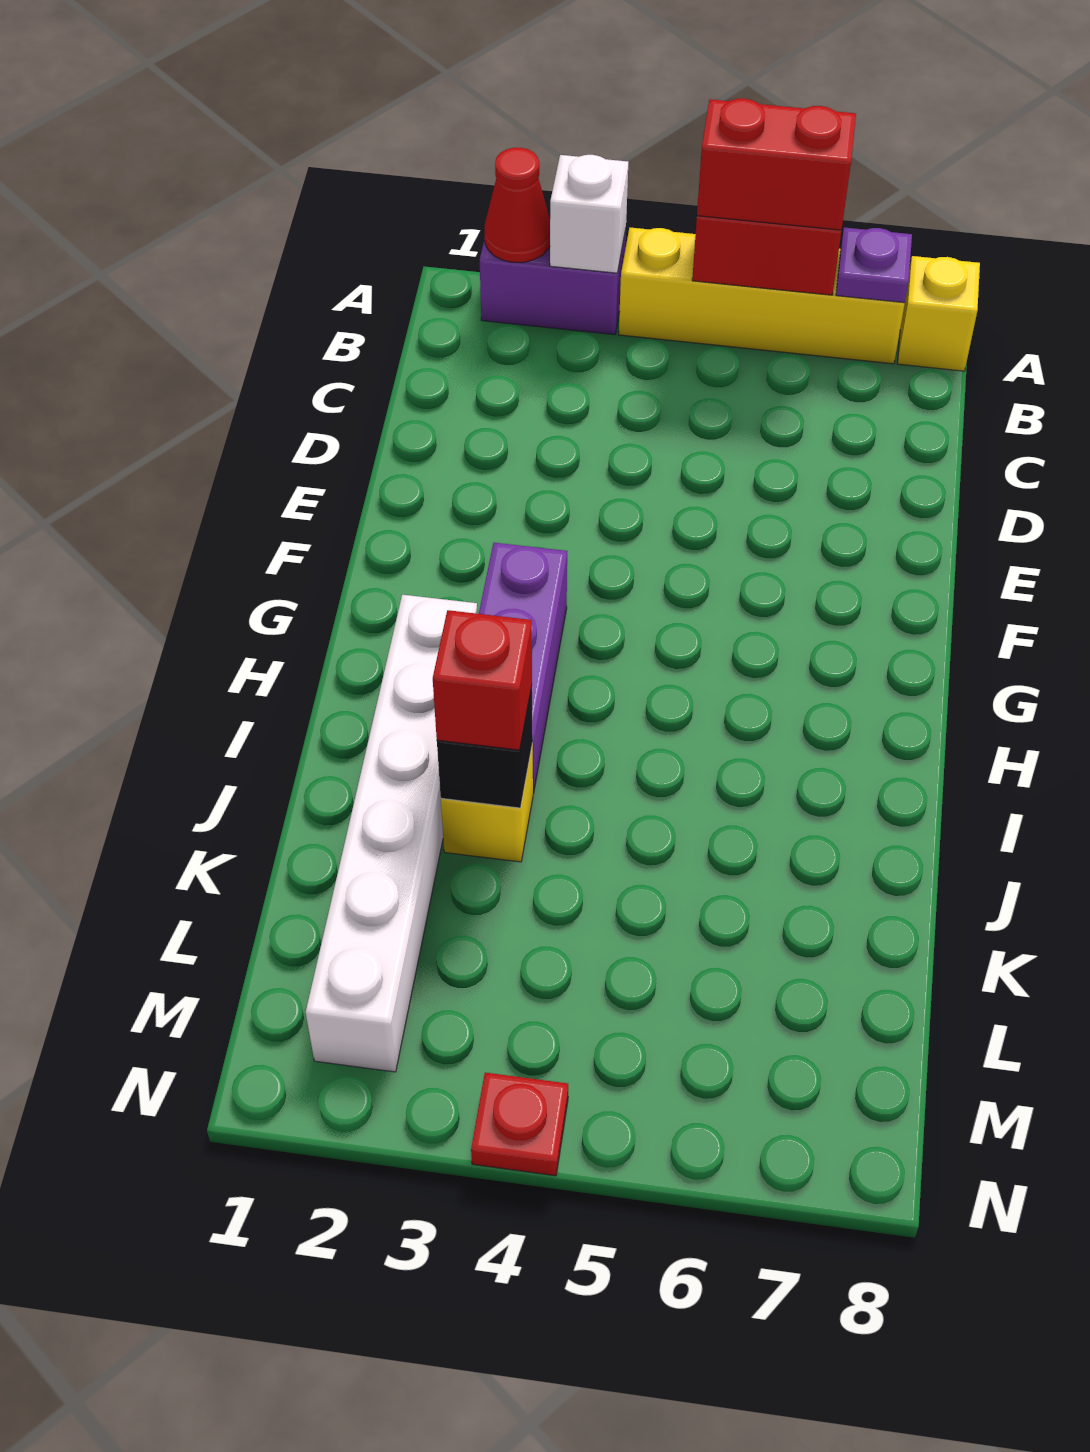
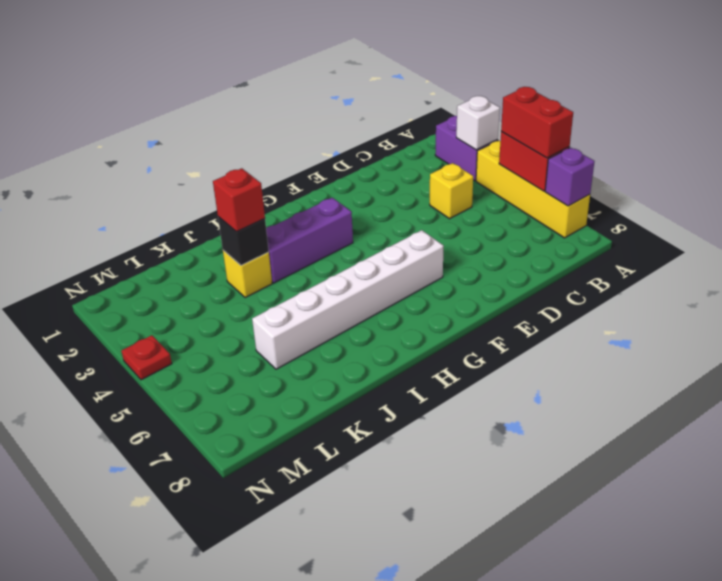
red 1x1 cone [485,148,550,262] -> none
purple 1x1 plate [836,227,912,303] -> purple 1x1 brick [545,148,595,206]
yellow 1x1 brick [898,256,980,371] -> yellow 1x1 brick moved to [430,163,473,219]
white 1x6 brick [306,595,477,1072] -> white 1x6 brick moved to [252,230,444,369]

